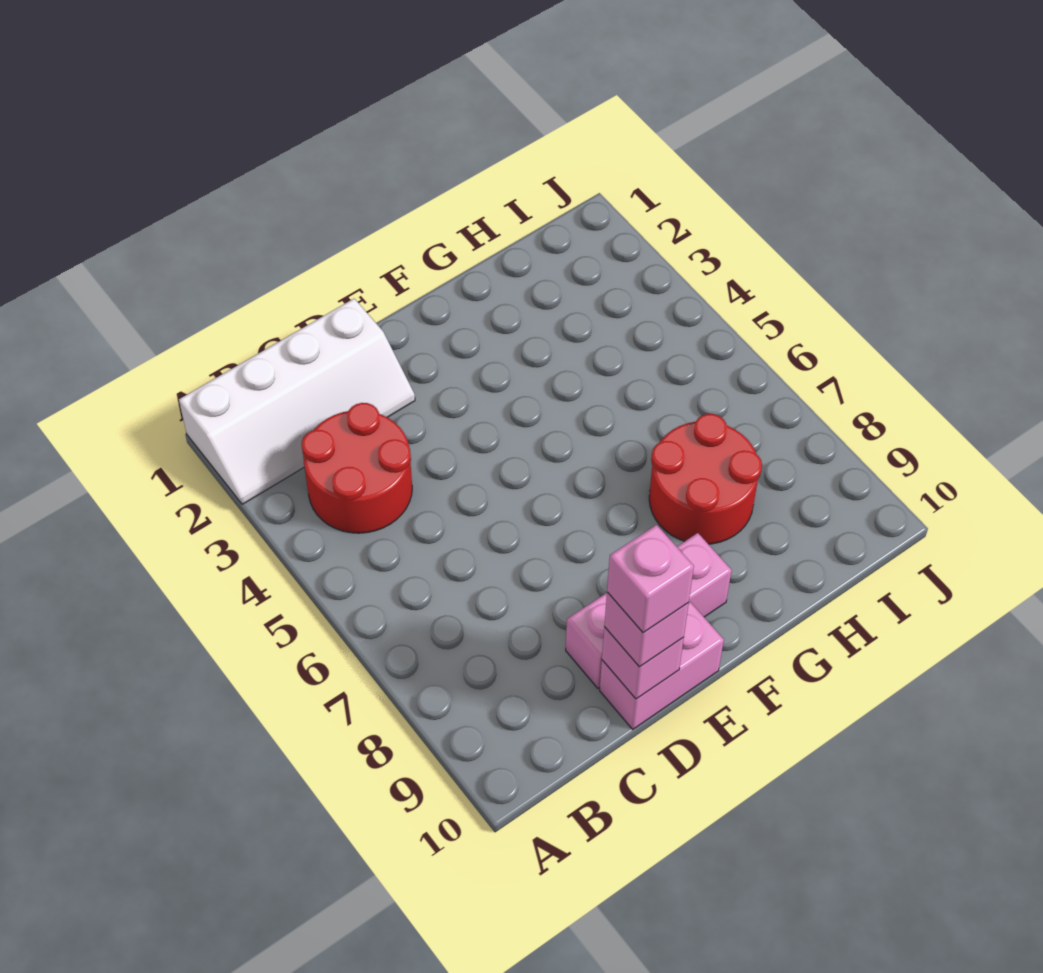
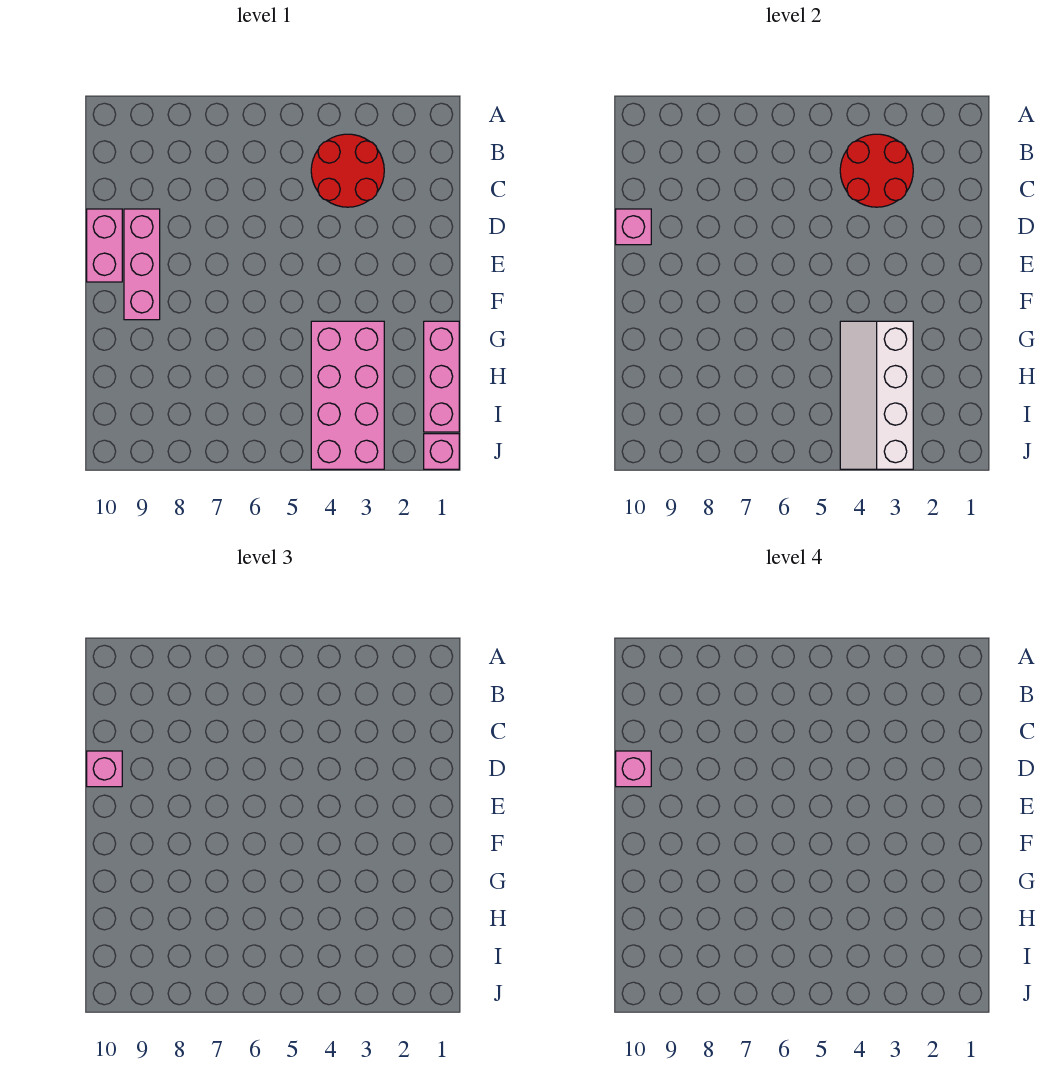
white 2x4 slope [179,299,415,504] -> white 2x4 slope moved to [840,321,913,469]
none -> pink 1x3 brick [424,321,459,432]
none -> pink 2x4 brick [311,321,384,469]
red 2x2 round brick [649,414,762,544] -> red 2x2 round brick moved to [840,134,913,207]
none -> pink 1x1 brick [424,434,459,469]

